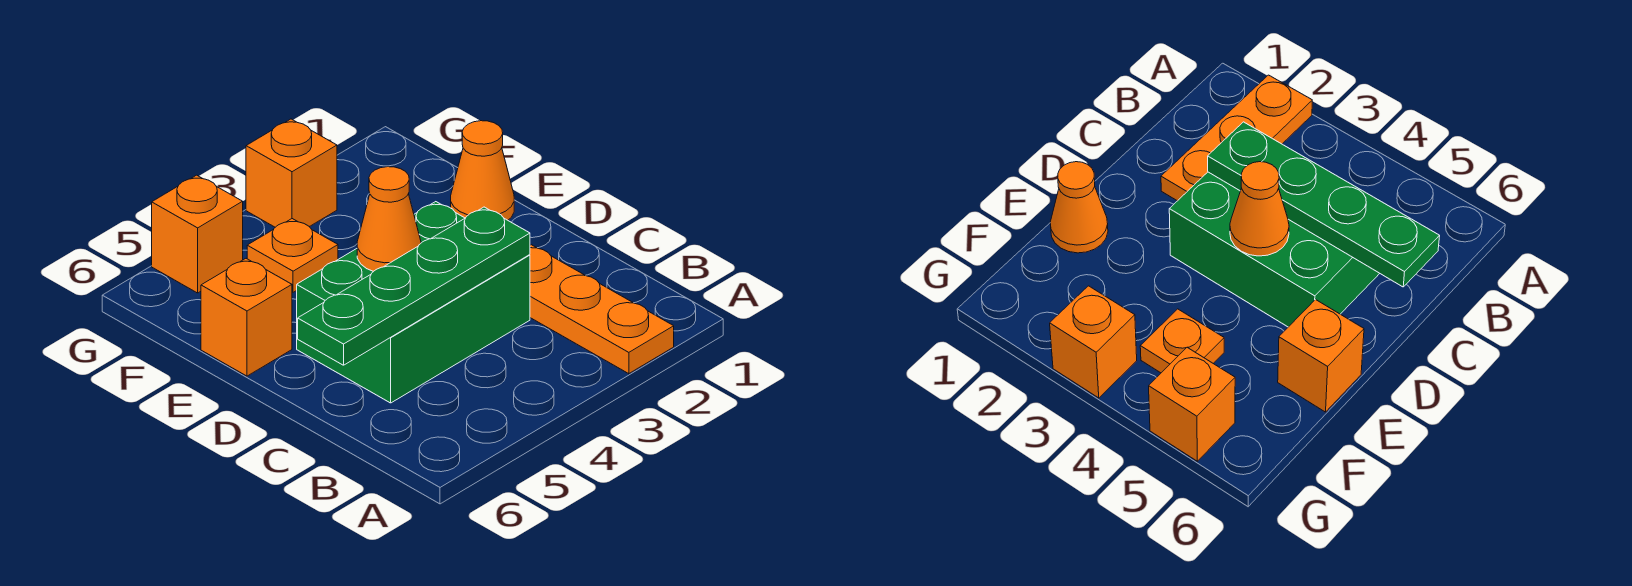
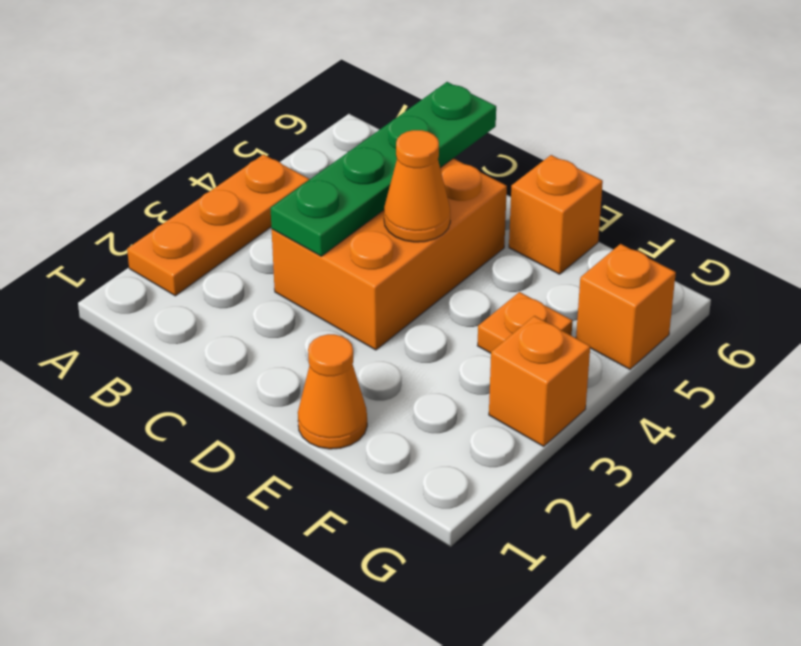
orange 1x3 plate [530,245,674,374] -> orange 1x3 plate turned to [127,154,310,296]
green 2x3 brick [297,202,530,403] -> orange 2x3 brick [272,158,507,350]

